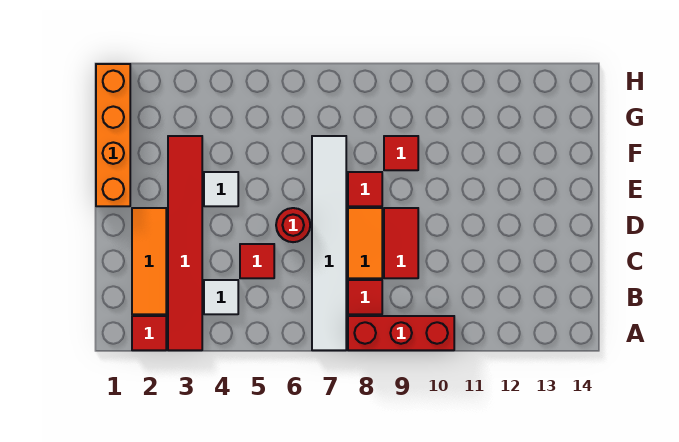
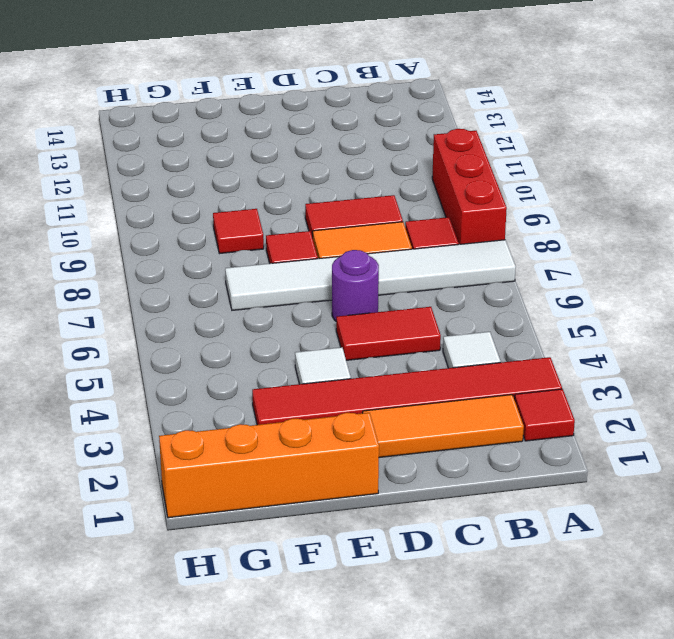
red 1x1 tile [240,244,274,278] -> red 1x2 tile [336,307,441,360]
red 1x1 round brick [276,208,310,242] -> purple 1x1 round brick [332,250,379,321]

